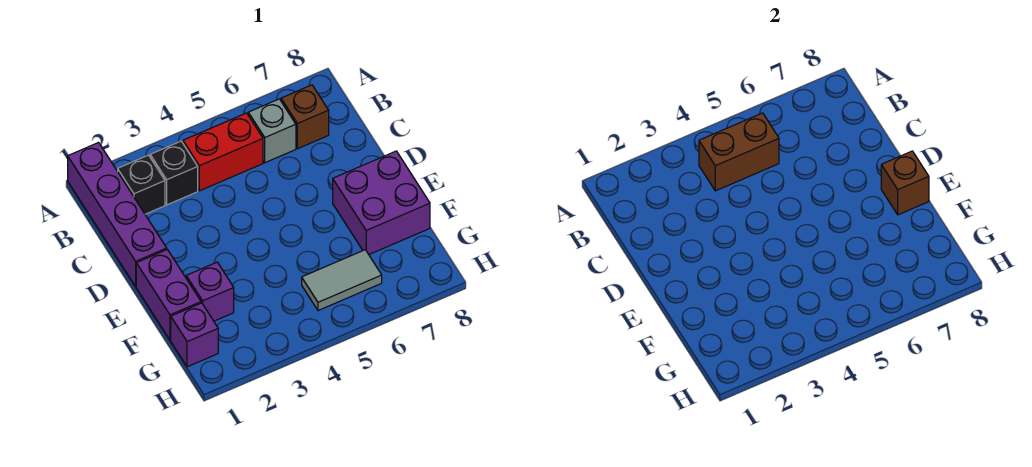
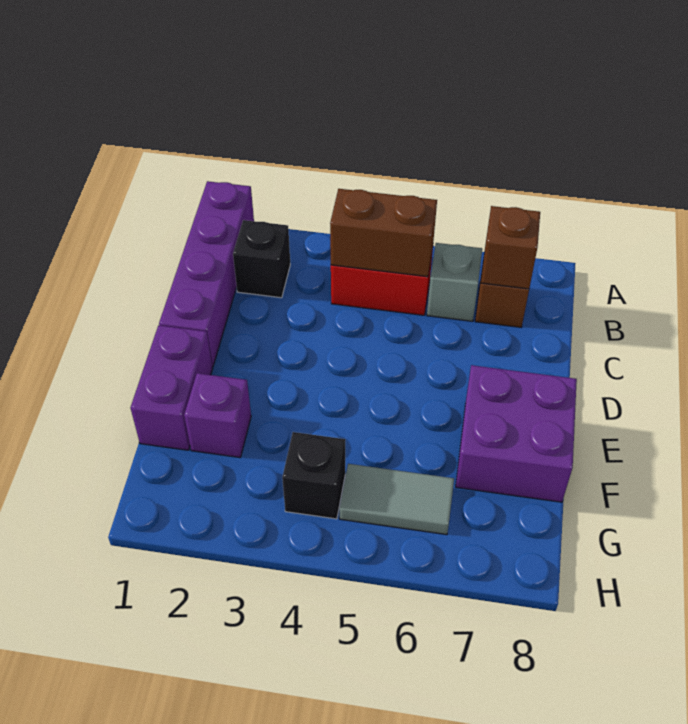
black 1x1 brick [150,141,198,205] -> black 1x1 brick moved to [282,432,345,519]
brown 1x1 brick [881,151,929,215] -> brown 1x1 brick moved to [481,206,540,289]
purple 1x1 brick [171,303,218,367] -> none

